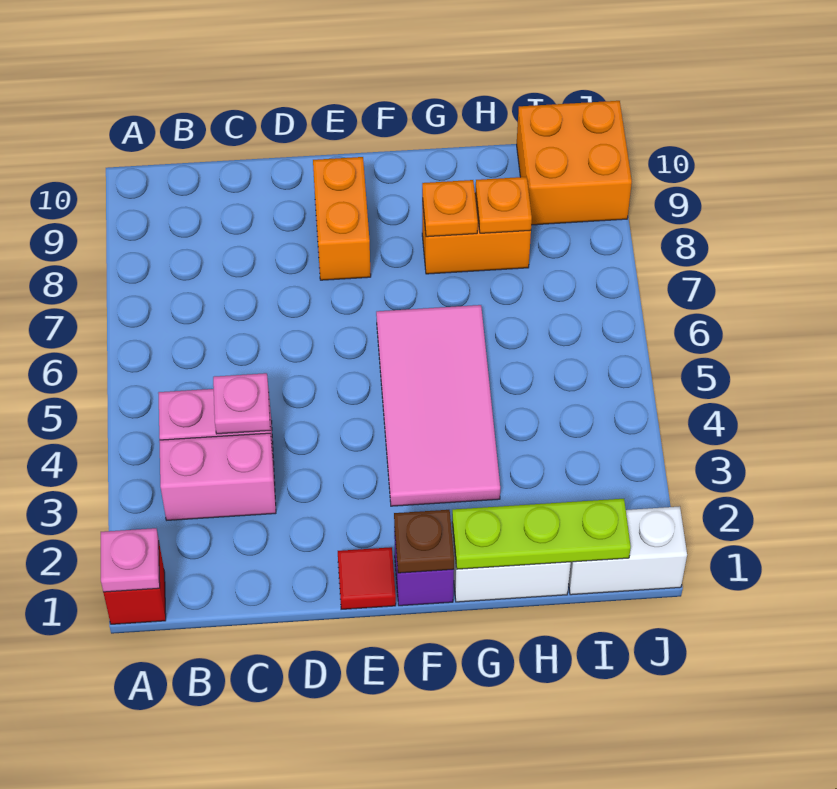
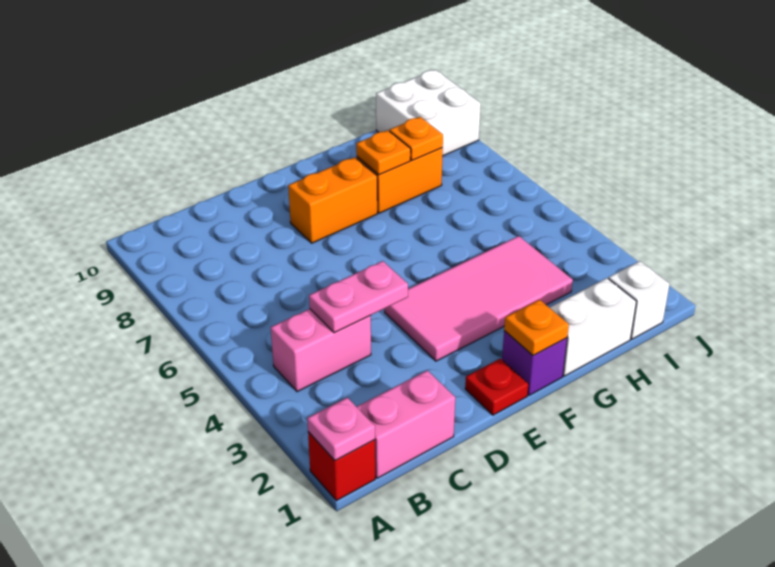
pink 1x2 brick [159,433,276,520] -> pink 1x2 brick moved to [357,370,455,478]
pink 1x1 plate [213,373,270,434] -> pink 1x2 plate [309,261,408,333]
red 1x1 tile [338,547,396,609] -> red 1x1 plate [465,359,529,415]
orange 1x2 brick [313,157,371,280] -> orange 1x2 brick turned to [288,157,377,243]
brown 1x1 plate [394,510,454,573] -> orange 1x1 plate [504,300,569,356]
pink 2x4 tile [376,305,500,506] -> pink 2x4 tile turned to [385,236,573,361]
lime 1x3 plate [452,499,631,569] -> none
white 1x2 brick [569,506,687,595] -> white 1x1 brick [608,261,670,339]
orange 2x2 brick [517,101,632,225] -> white 2x2 brick [376,70,481,156]

